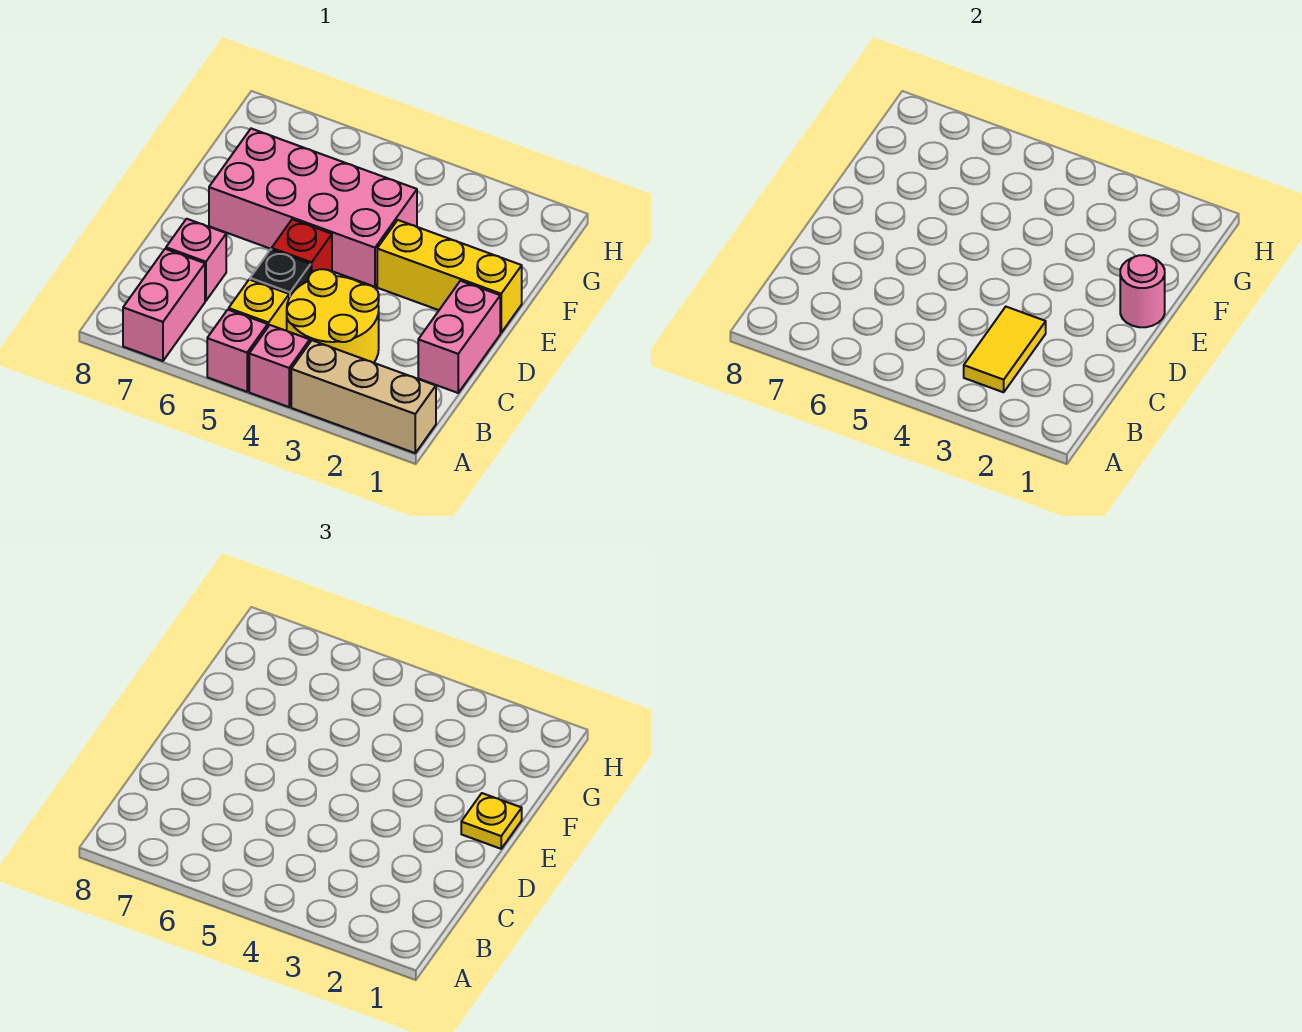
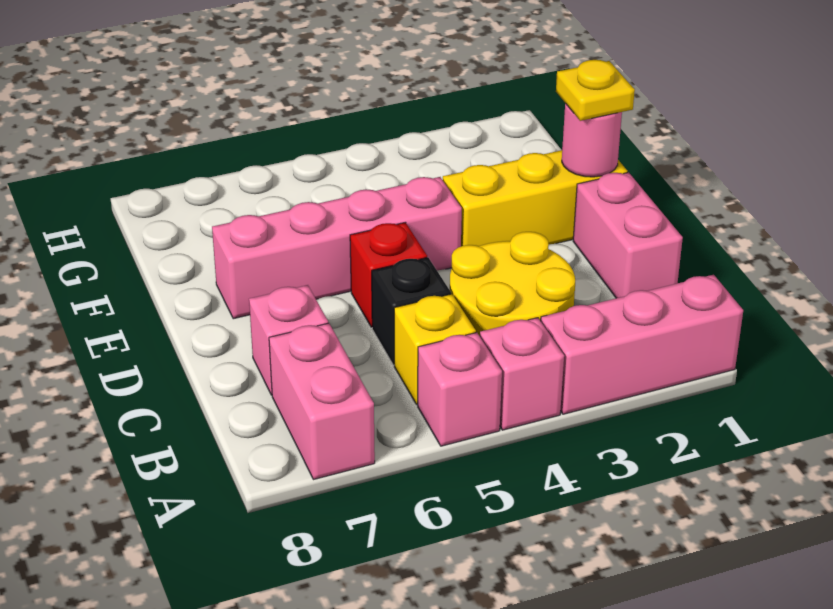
tan 1x3 brick [291,340,436,453] -> pink 1x3 brick [541,275,743,414]
yellow 1x2 tile [964,307,1046,392] -> none
pink 2x4 brick [209,129,417,287] -> pink 1x4 brick [212,177,462,319]

